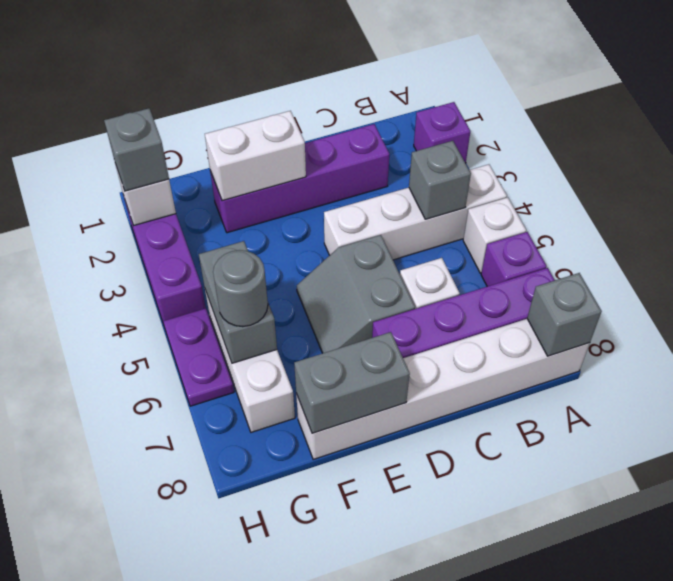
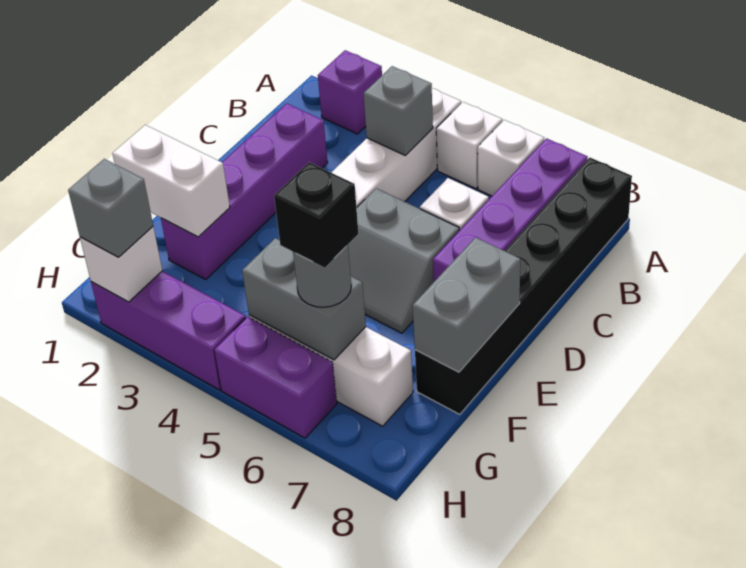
purple 1x1 brick [481,232,547,286] -> white 1x1 brick [478,120,544,196]
white 1x6 brick [296,319,590,459] -> black 1x6 brick [415,158,632,414]
grey 1x1 brick [527,273,602,356] -> none
white 1x2 brick [205,111,306,201] -> white 1x2 brick turned to [112,125,230,237]
none -> black 1x1 brick [274,162,359,268]
purple 1x2 plate [163,308,234,406] -> purple 1x2 brick [214,317,337,438]

